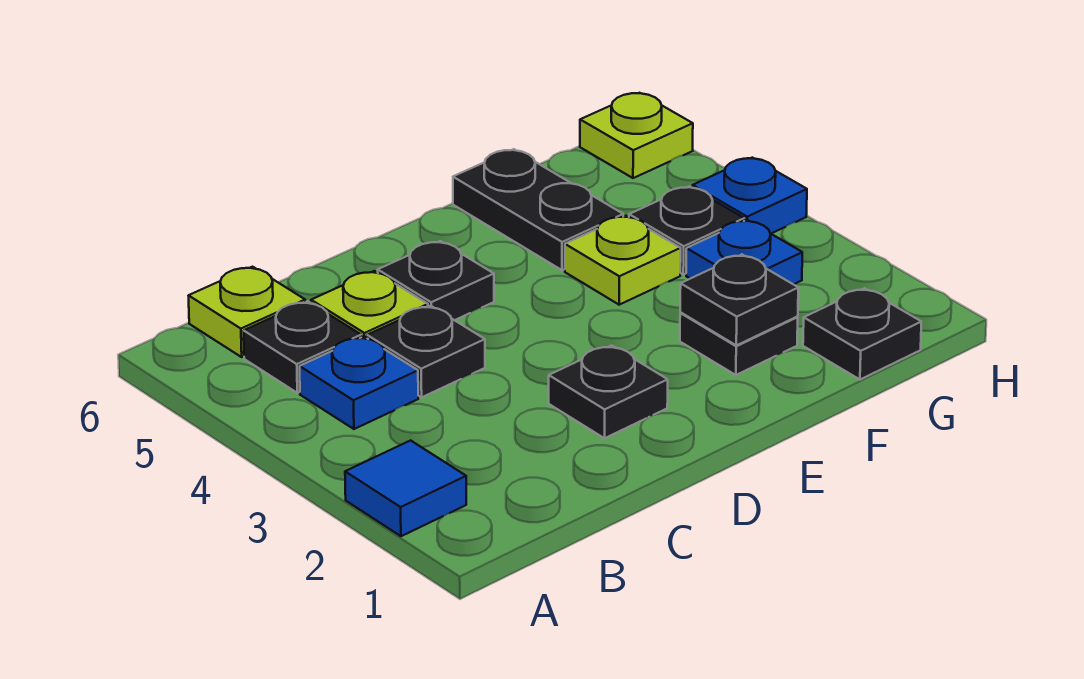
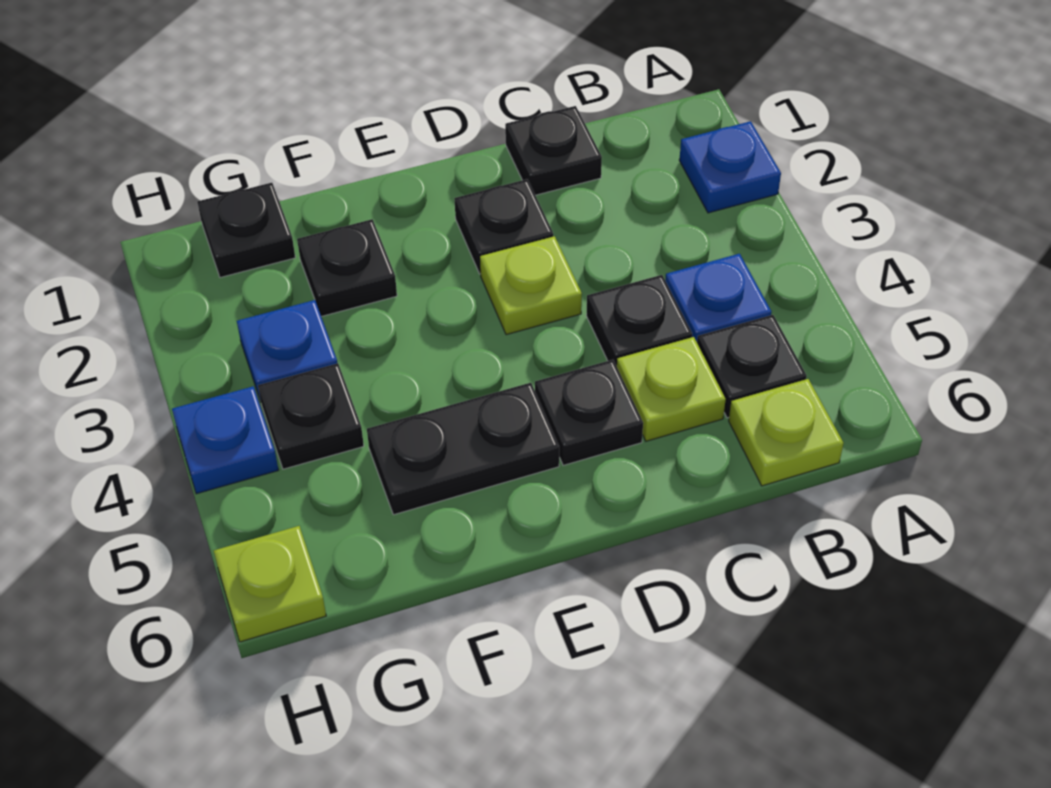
blue 1x1 tile [345,441,466,536] -> blue 1x1 plate [679,121,781,213]
black 1x1 plate [680,255,798,345] -> black 1x1 plate moved to [505,106,602,195]
lime 1x1 plate [565,216,681,305] -> lime 1x1 plate moved to [480,236,582,335]
black 1x2 plate [453,149,623,270] -> black 1x2 plate turned to [367,383,559,515]

